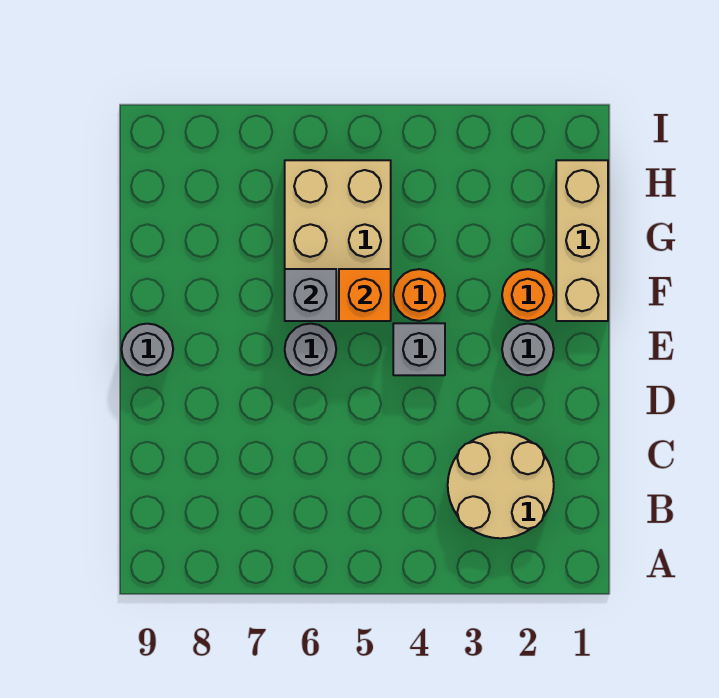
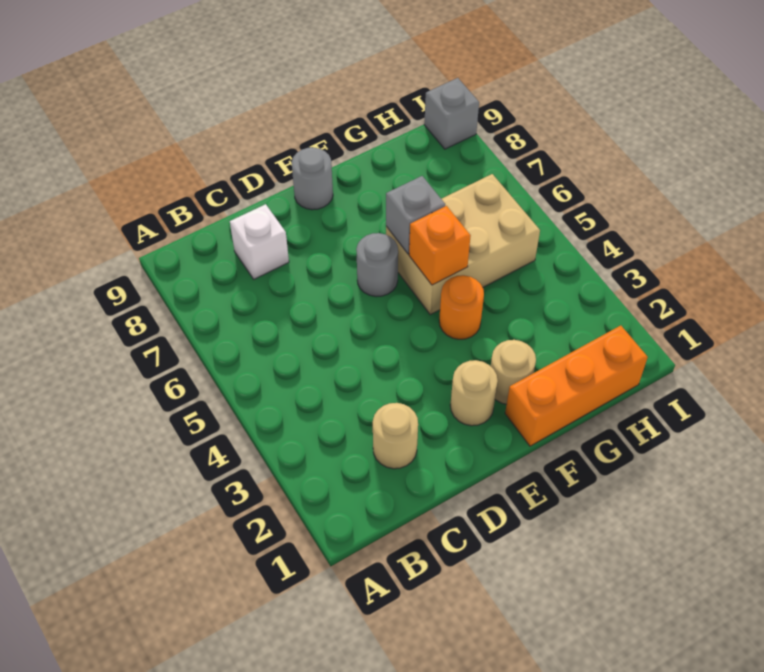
tan 2x2 round brick [448,432,554,538] -> tan 1x1 round brick [373,403,418,469]
none -> white 1x1 brick [230,204,289,279]
grey 1x1 round brick [502,324,554,375] -> tan 1x1 round brick [450,360,498,426]
grey 1x1 brick [393,323,445,375] -> grey 1x1 brick moved to [424,78,479,149]
tan 1x3 brick [556,160,608,321] -> orange 1x3 brick [505,326,648,446]
orange 1x1 round brick [502,269,554,321] -> tan 1x1 round brick [491,340,536,404]

